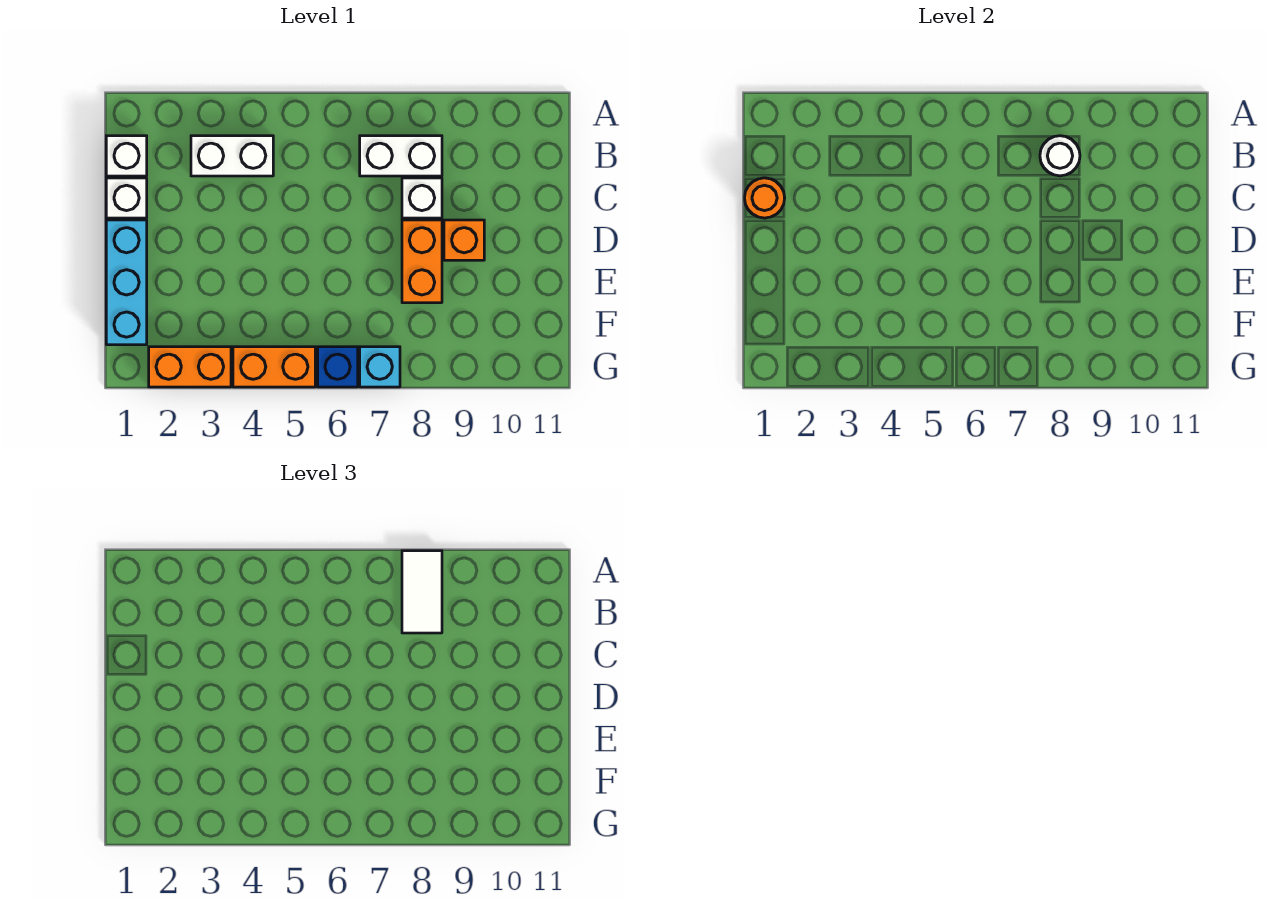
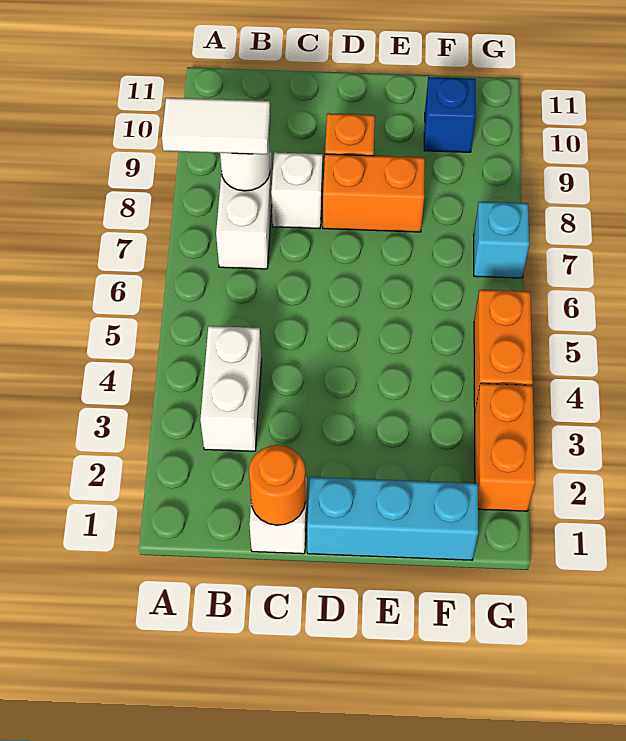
white 1x1 brick [106,136,147,176] -> none
blue 1x1 brick [318,347,358,387] -> blue 1x1 brick moved to [424,77,476,152]

